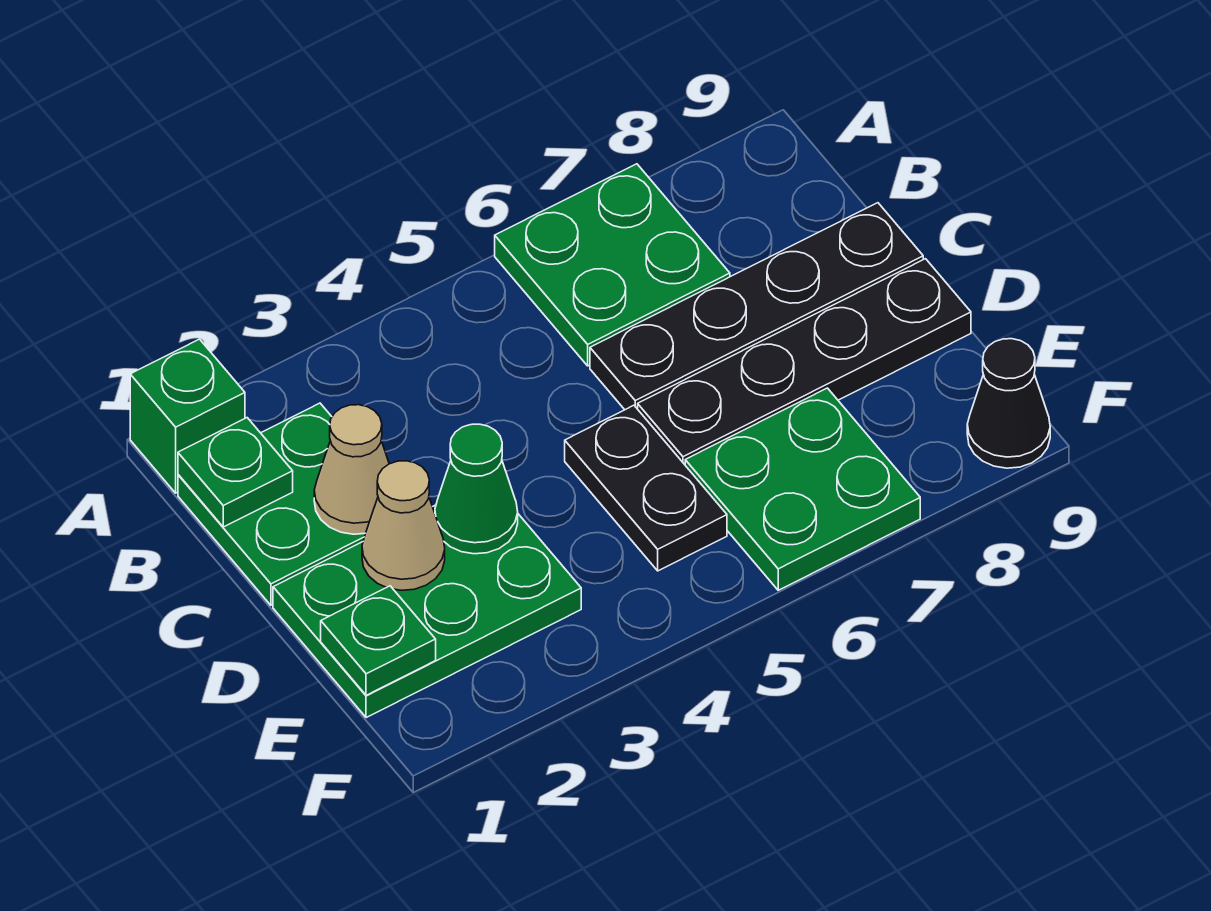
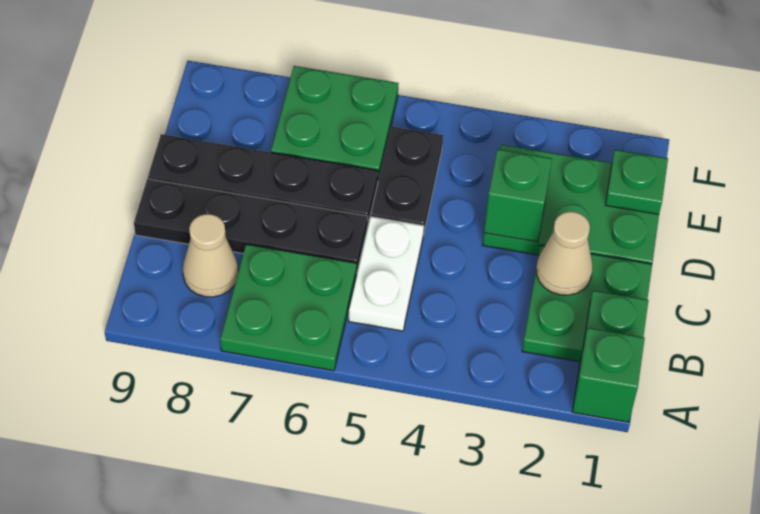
none -> white 1x2 plate [349,217,424,331]
tan 1x1 cone [362,461,445,590] -> tan 1x1 cone moved to [183,214,238,297]
green 1x1 cone [435,424,518,554] -> green 1x1 brick [484,149,552,242]
black 1x1 cone [967,339,1050,468] -> none

